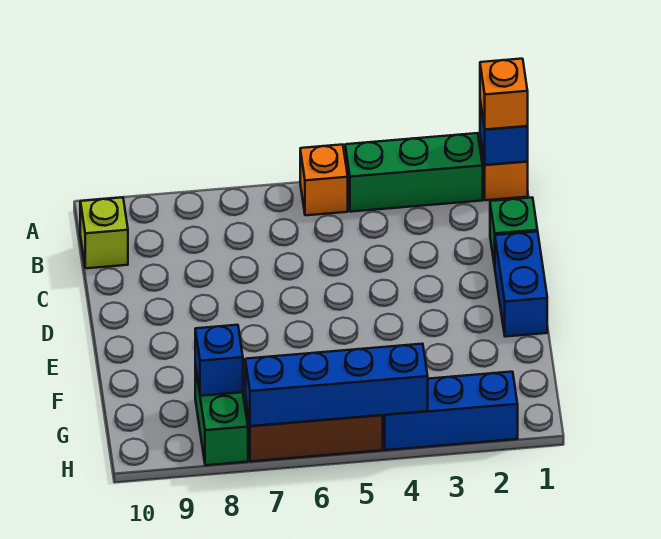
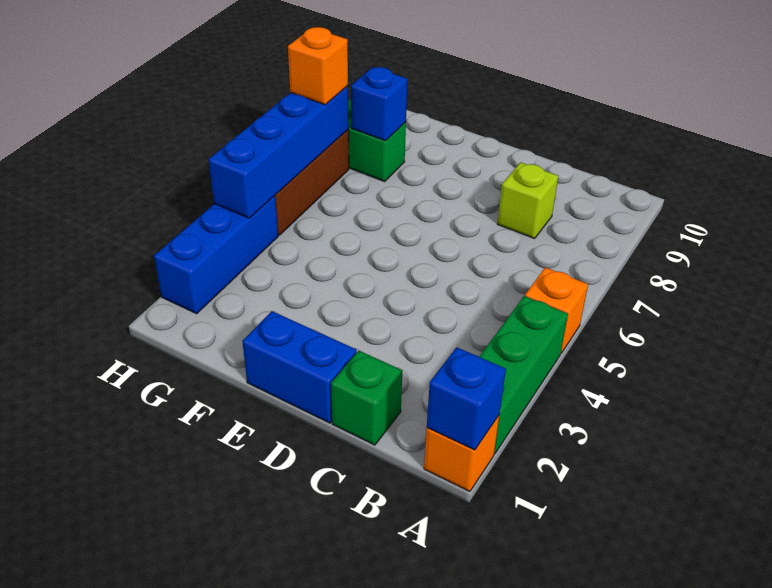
orange 1x1 brick [480,59,528,130] -> orange 1x1 brick moved to [288,27,348,105]
lime 1x1 brick [80,197,128,268] -> lime 1x1 brick moved to [498,162,558,239]

